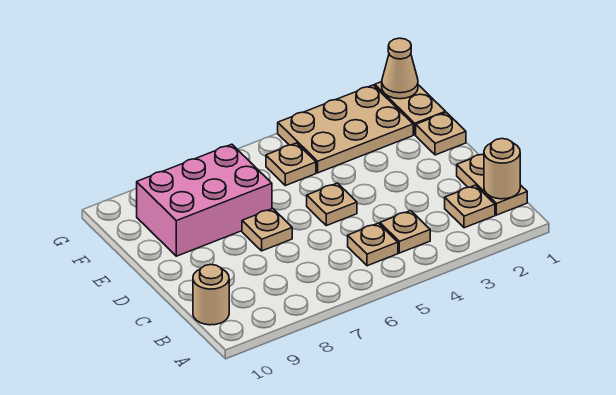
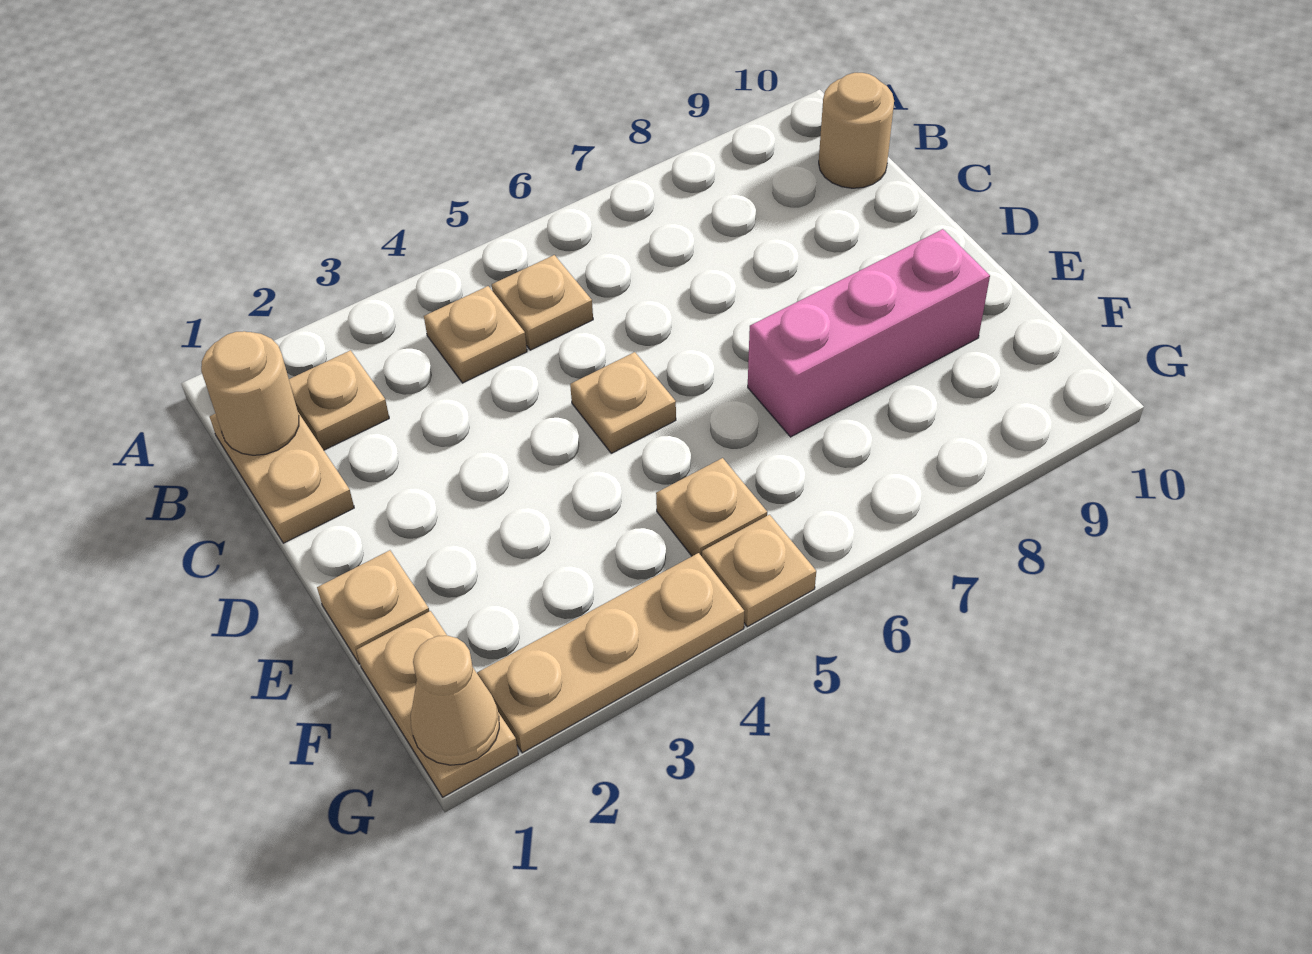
tan 1x1 plate [242,208,292,251] -> tan 1x1 plate moved to [702,515,816,627]
pink 2x3 brick [137,144,272,256] -> pink 1x3 brick [748,229,990,437]
tan 2x3 plate [278,85,413,173] -> tan 1x3 plate [477,553,744,753]

